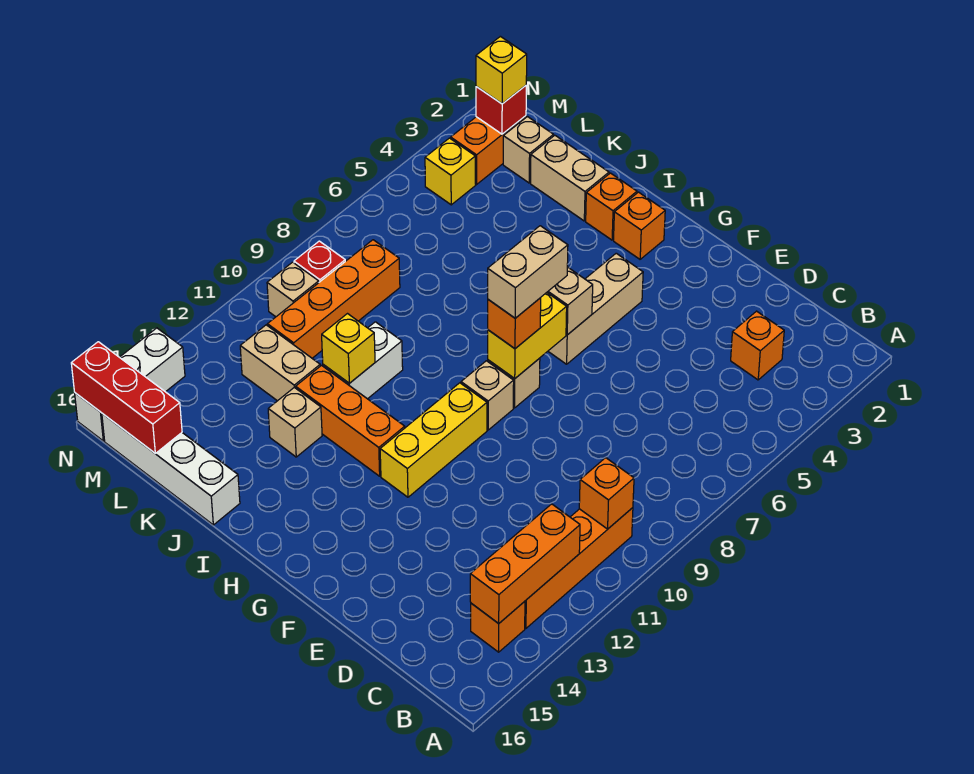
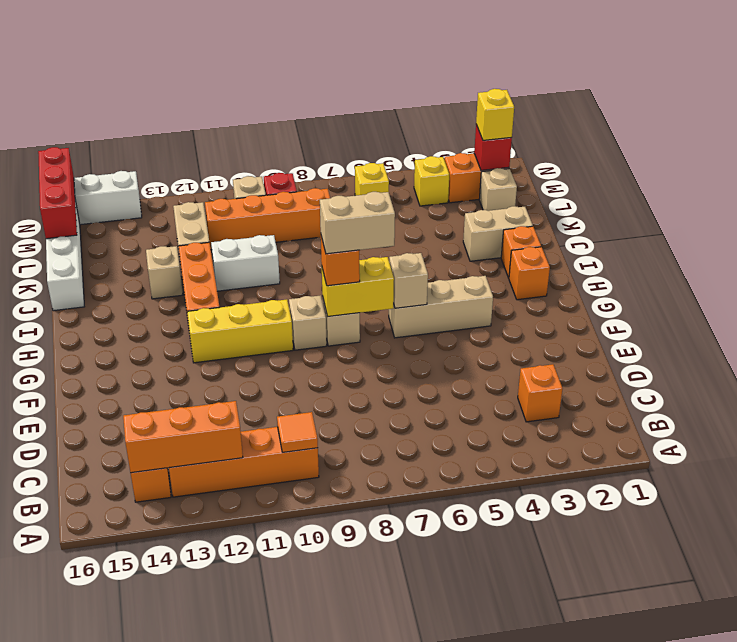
orange 1x1 brick [579,458,634,529] -> orange 1x1 tile [277,412,318,452]
tan 1x2 brick [531,135,609,221] -> tan 1x2 brick turned to [463,206,533,261]
yellow 1x1 brick [322,314,375,383] -> yellow 1x1 brick moved to [355,163,389,196]

